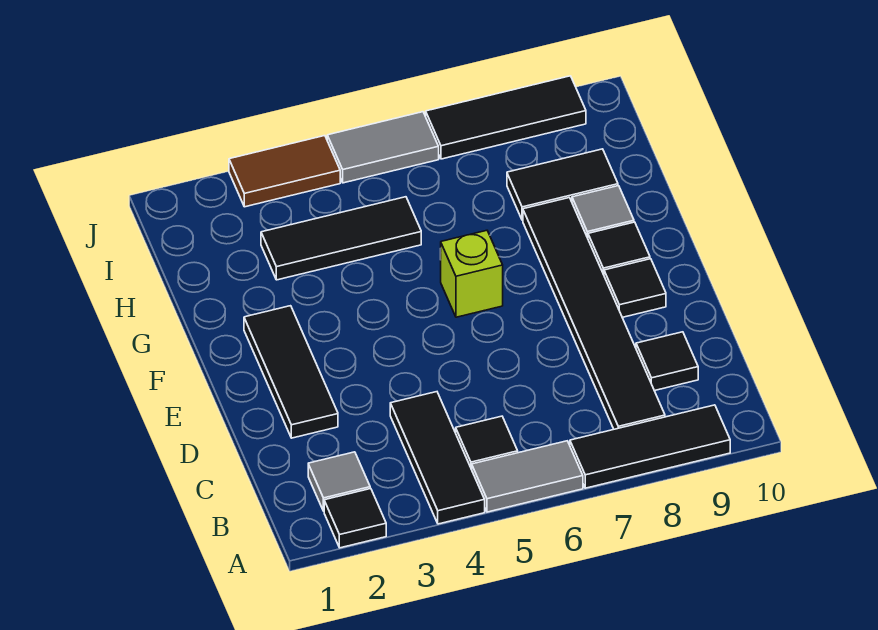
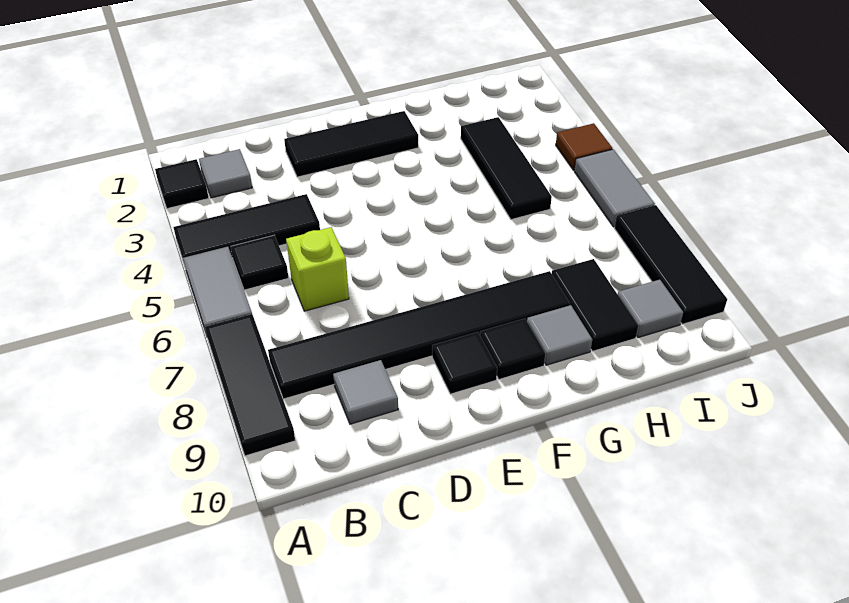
black 1x1 tile [636,332,698,391] -> grey 1x1 tile [333,360,398,424]
lime 1x1 brick [441,230,503,317] -> lime 1x1 brick moved to [286,227,349,311]
none -> grey 1x1 tile [618,280,683,338]
brown 1x2 tile [229,136,340,207] -> brown 1x1 tile [556,123,613,170]

